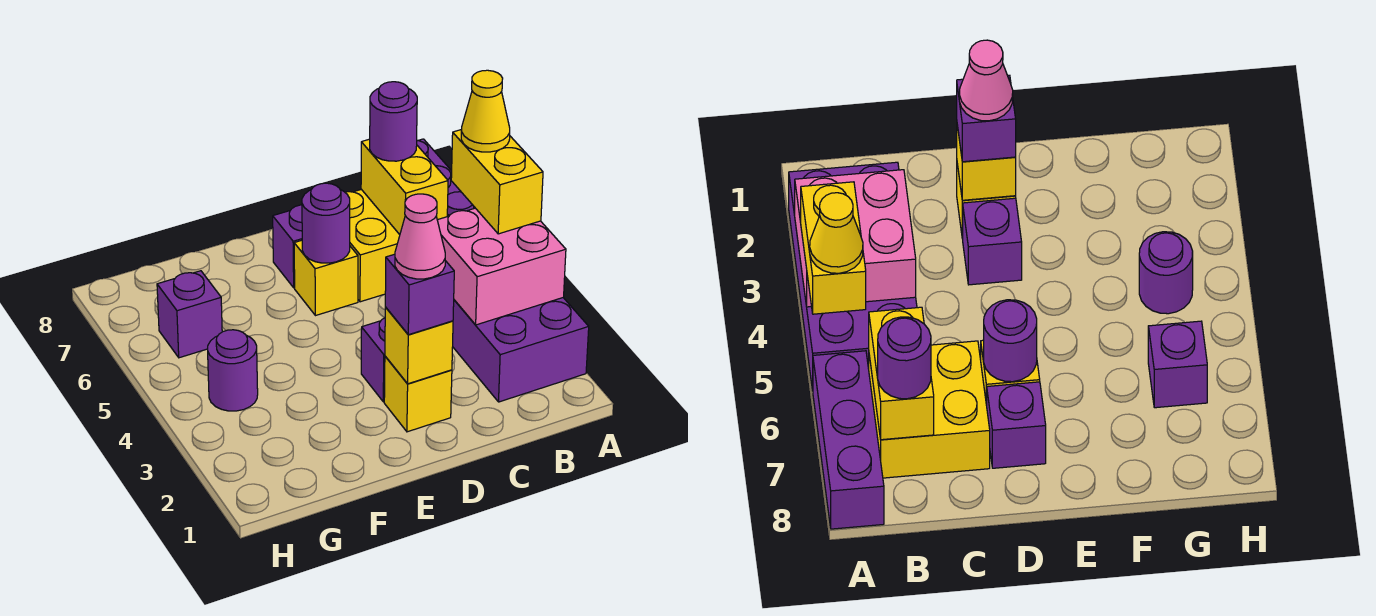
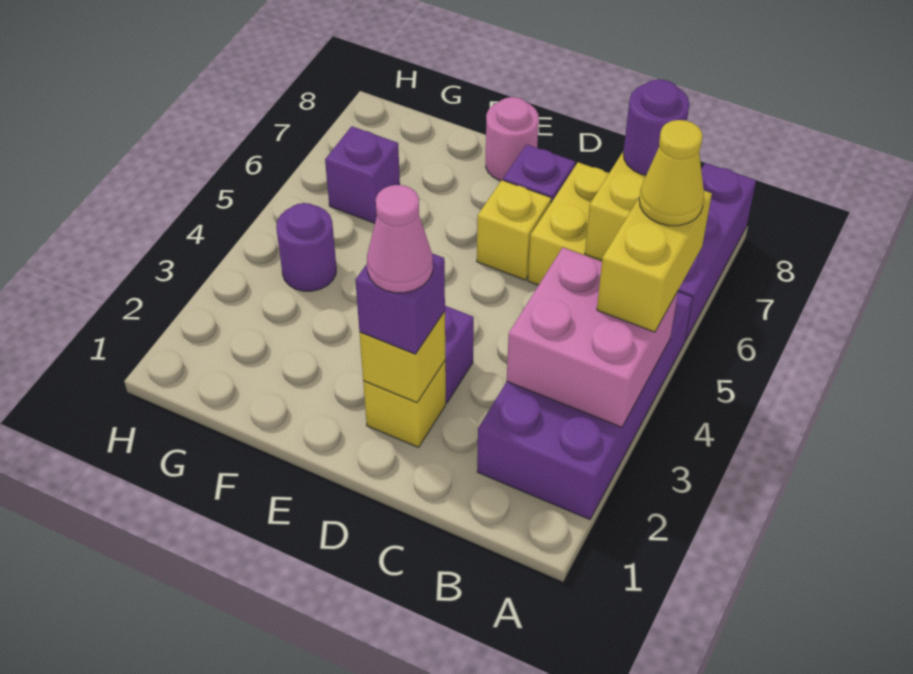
purple 1x1 round brick [302,183,350,263] -> none
none -> pink 1x1 round brick [486,97,539,181]

